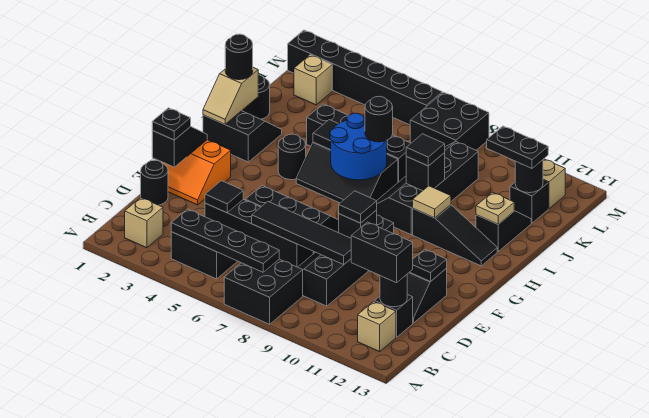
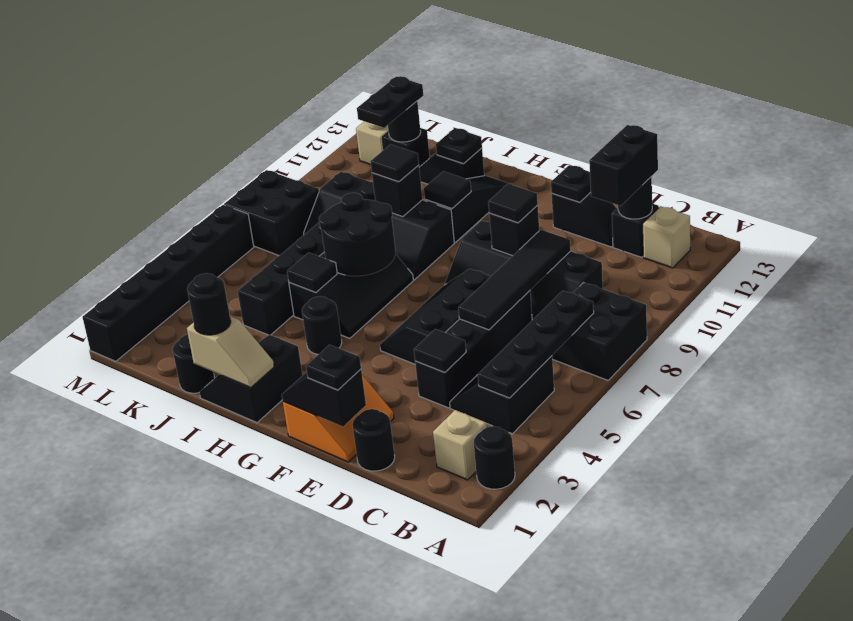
blue 2x2 round brick [330,113,387,180] -> black 2x2 round brick [319,193,396,276]
tan 1x1 tile [413,186,451,218] -> black 1x1 tile [424,171,471,209]
black 1x1 round brick [365,96,393,142] -> black 1x1 round brick moved to [474,426,515,489]
tan 1x1 plate [476,192,514,224] -> black 1x1 plate [436,128,482,164]
tan 1x1 brick [294,55,332,105] -> none

